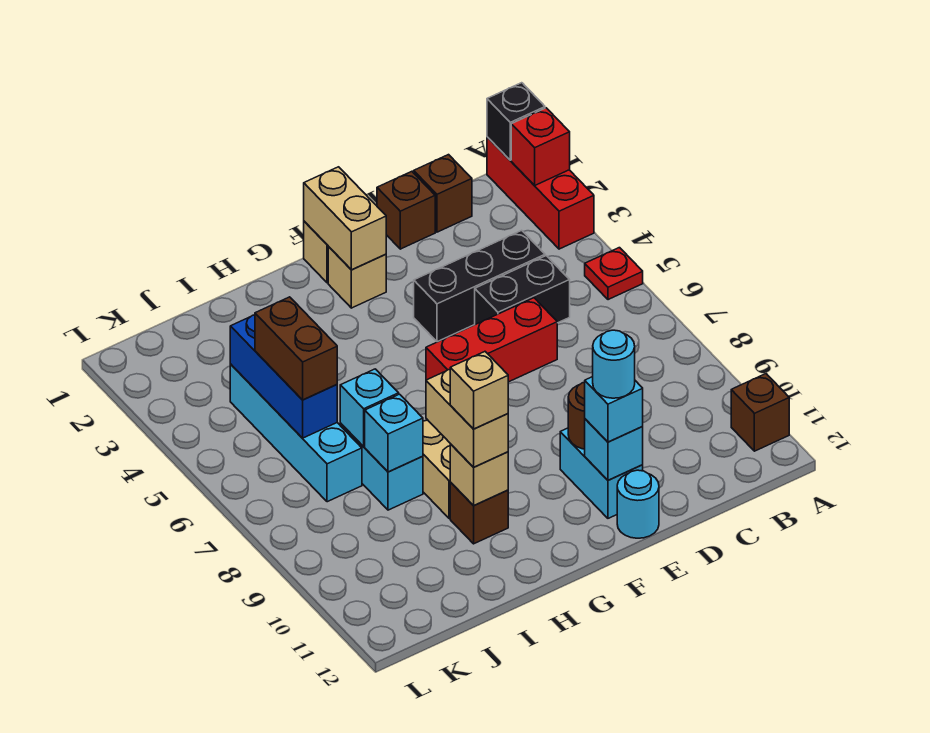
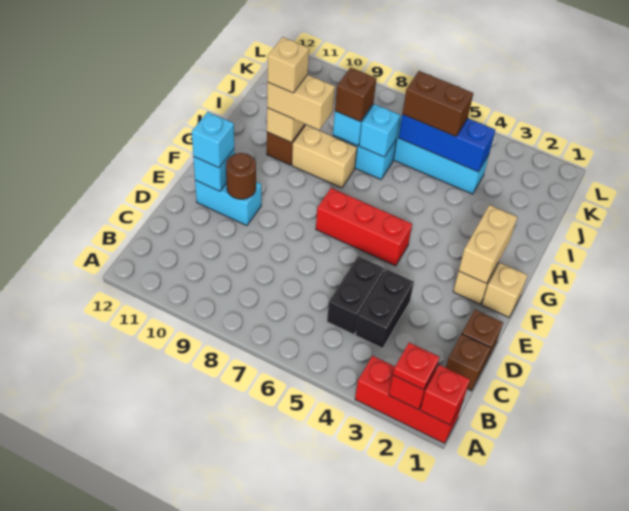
black 1x1 brick [487,83,545,160] -> red 1x1 brick [420,365,470,425]
red 1x1 plate [585,248,643,300] -> red 1x1 plate moved to [393,343,439,390]
brown 1x1 brick [731,374,789,451] -> brown 1x1 brick moved to [335,67,376,122]
black 1x3 brick [414,230,545,342] -> black 1x2 brick [356,269,414,348]
red 1x3 brick [426,298,557,382] -> red 1x3 brick turned to [316,188,412,266]
cyan 1x1 round brick [593,330,635,398] -> none
cyan 1x1 round brick [617,470,659,538] -> none
tan 1x2 brick [304,167,386,270] -> tan 1x2 brick turned to [459,205,517,284]

